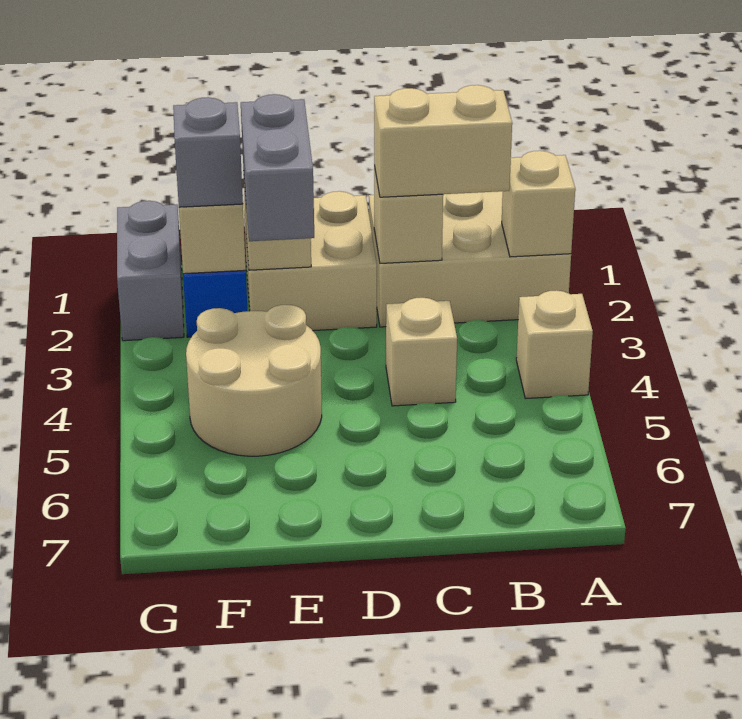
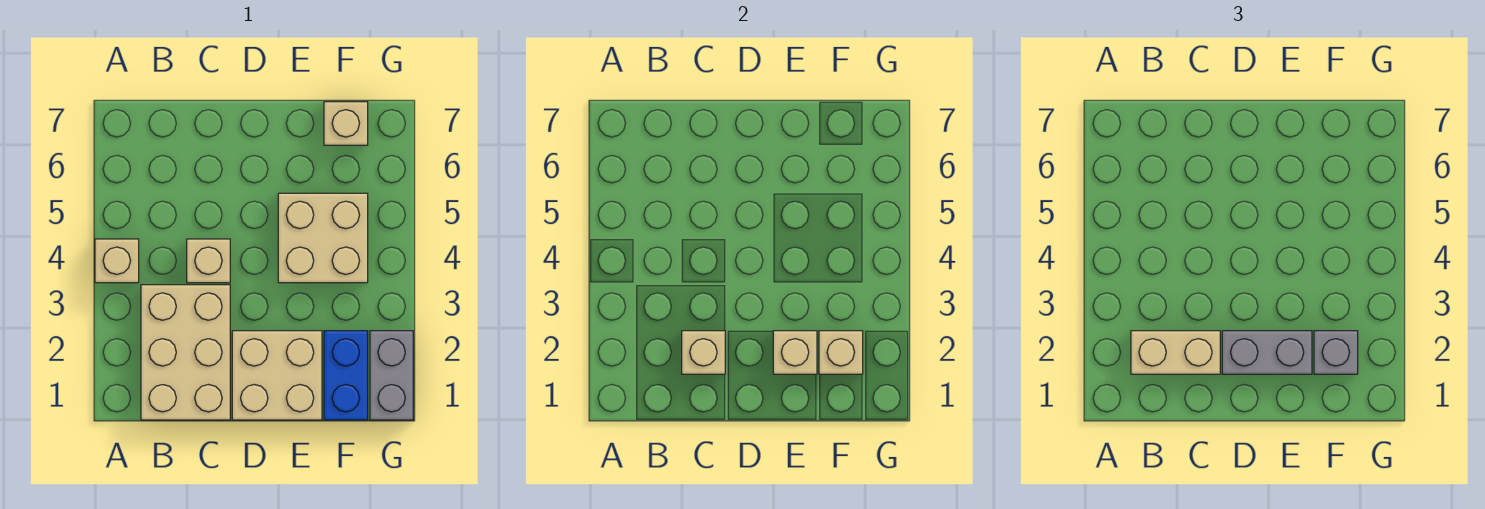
tan 2x3 brick [369,191,571,327] -> tan 2x3 brick turned to [141,285,230,420]
tan 1x1 brick [502,151,575,257] -> tan 1x1 brick moved to [324,102,368,145]
grey 1x2 brick [241,94,314,241] -> grey 1x2 brick turned to [1222,331,1312,374]
tan 2x2 round brick [186,305,322,456] -> tan 2x2 brick [278,193,368,283]

